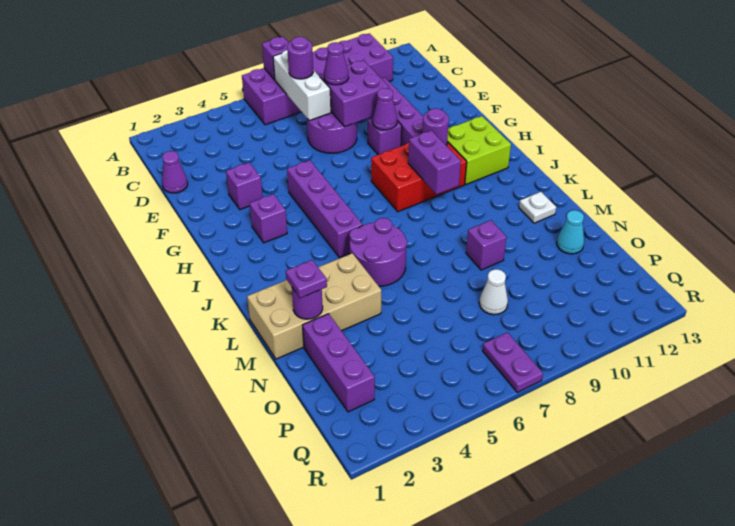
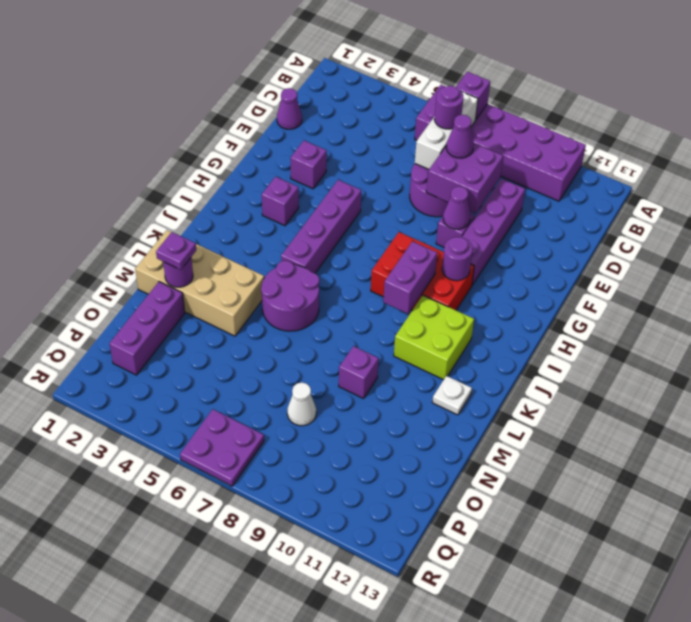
lime 2x2 brick [447,116,511,184] -> lime 2x2 brick moved to [394,295,474,380]
cyan 1x1 cone [557,210,584,254] -> none
purple 1x2 plate [483,332,543,392] -> purple 2x2 plate [180,409,264,486]

